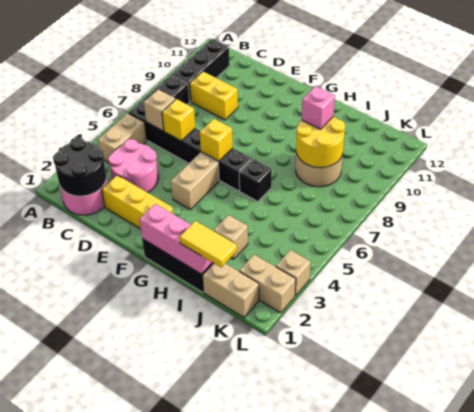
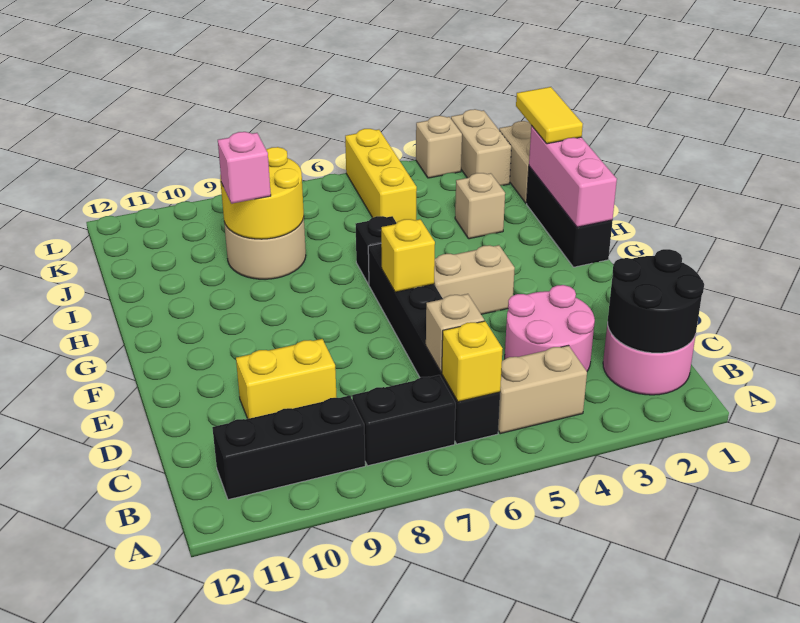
yellow 1x2 brick [190,71,238,120] -> yellow 1x2 brick turned to [236,339,337,419]
yellow 1x3 brick [102,175,173,229] -> yellow 1x3 brick moved to [345,129,417,223]
yellow 1x1 brick [162,99,195,141] -> yellow 1x1 brick moved to [442,321,503,402]

